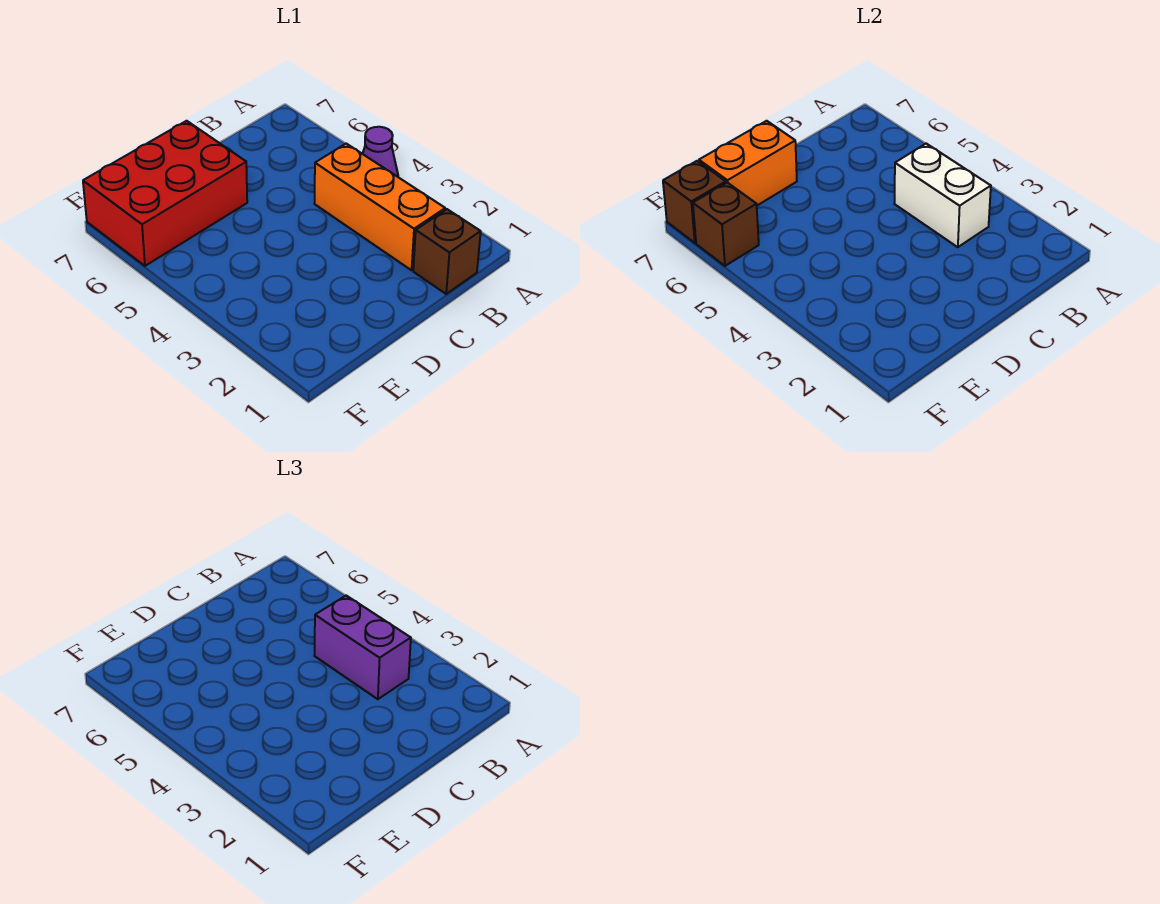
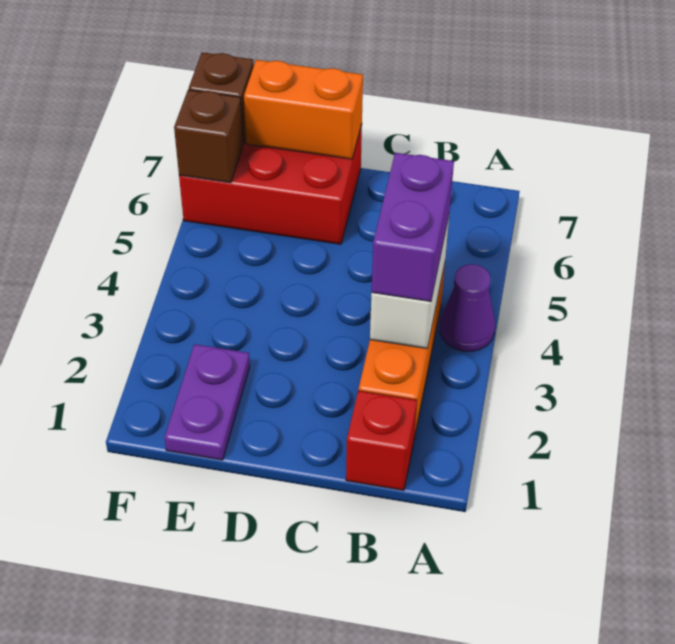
brown 1x1 brick [413,209,481,294] -> red 1x1 brick [346,391,417,490]
none -> purple 1x2 plate [165,344,250,460]

